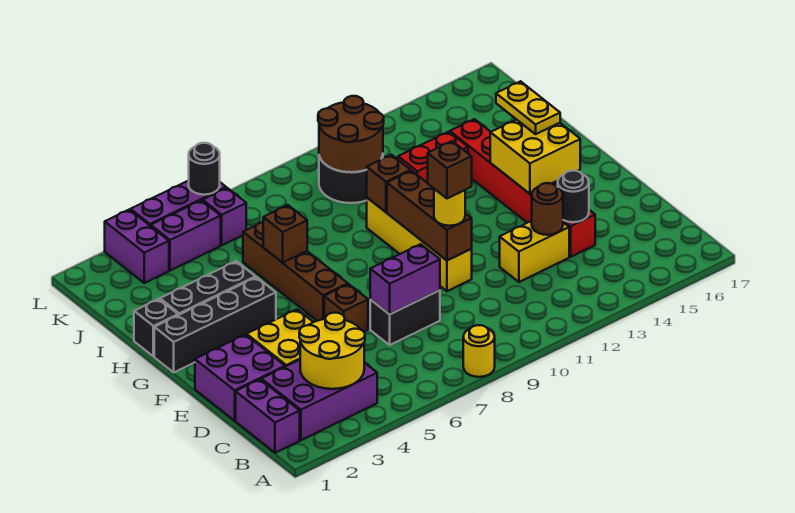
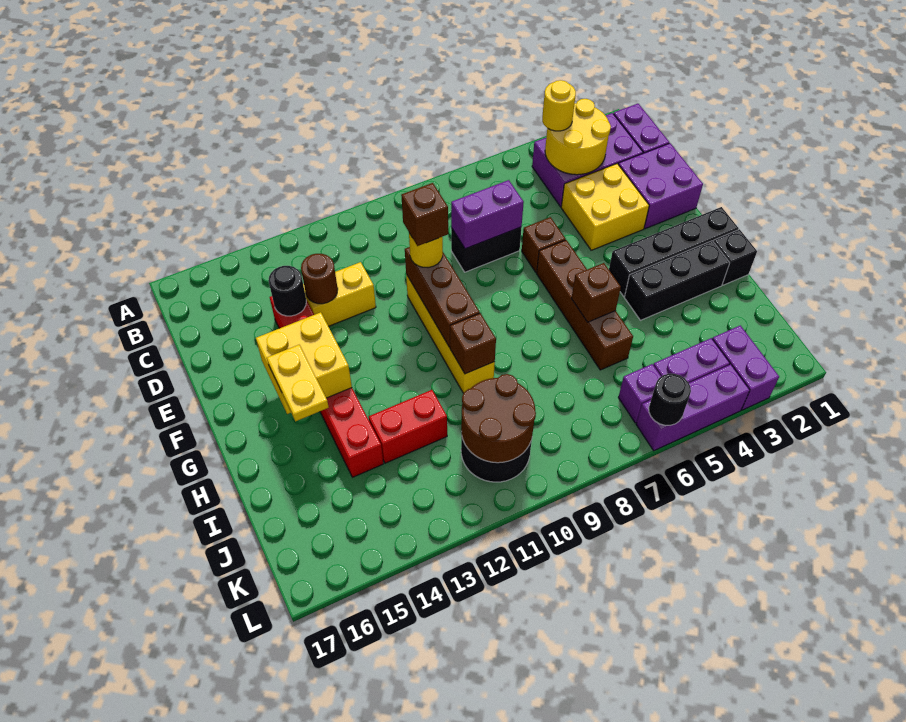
yellow 1x1 round brick [463,325,495,377] -> yellow 1x1 round brick moved to [542,80,576,131]

